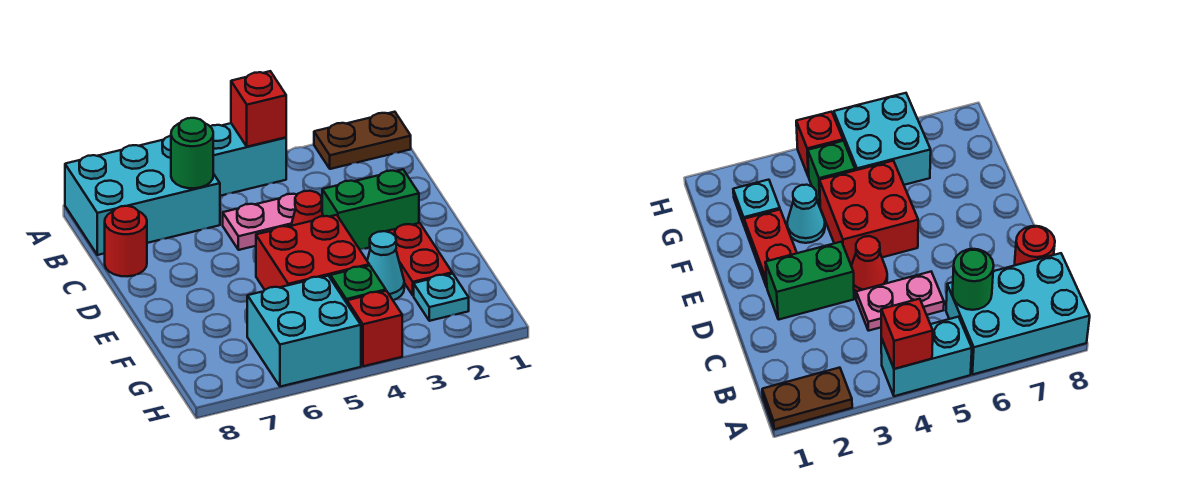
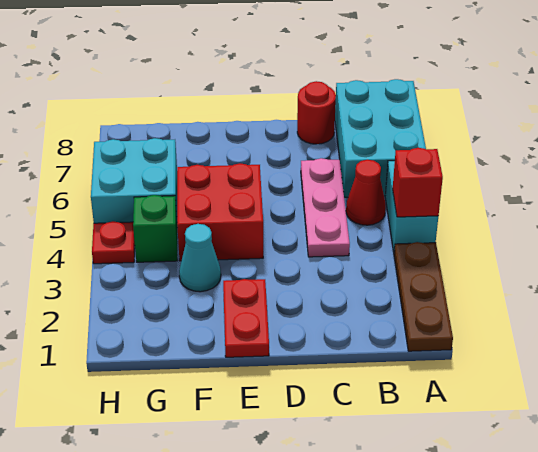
brown 1x2 plate [314,112,411,169] -> brown 1x3 plate [394,242,453,351]
green 1x1 round brick [171,118,213,188] -> none
pink 1x2 plate [223,194,297,250] -> pink 1x3 plate [301,158,350,257]
green 1x2 brick [322,169,419,249] -> none
red 1x1 cone [291,191,323,226] -> red 1x1 cone moved to [346,160,386,225]
red 1x2 plate [386,223,452,295] -> red 1x2 plate turned to [223,279,269,357]
cyan 1x1 plate [414,274,469,321] -> none
red 1x1 brick [347,291,402,366] -> red 1x1 plate [92,221,135,264]

